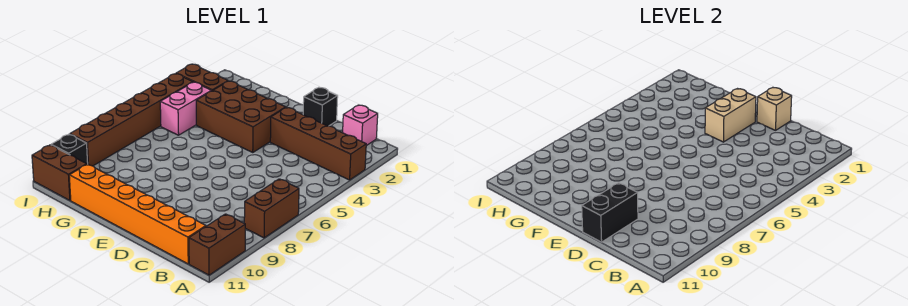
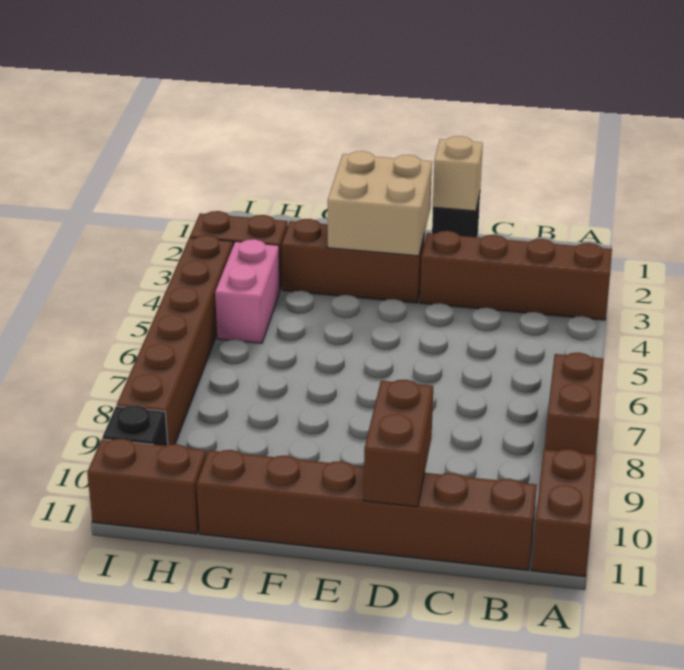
pink 1x1 brick [343,105,378,146] -> none
orange 1x6 brick [69,164,206,264] -> brown 1x6 brick [197,450,537,570]
black 1x2 brick [582,183,638,242] -> brown 1x2 brick [364,380,433,507]
tan 1x2 brick [705,89,756,142] -> tan 2x2 brick [328,151,432,256]
brown 2x3 brick [196,81,286,152] -> brown 1x3 brick [282,219,425,303]

